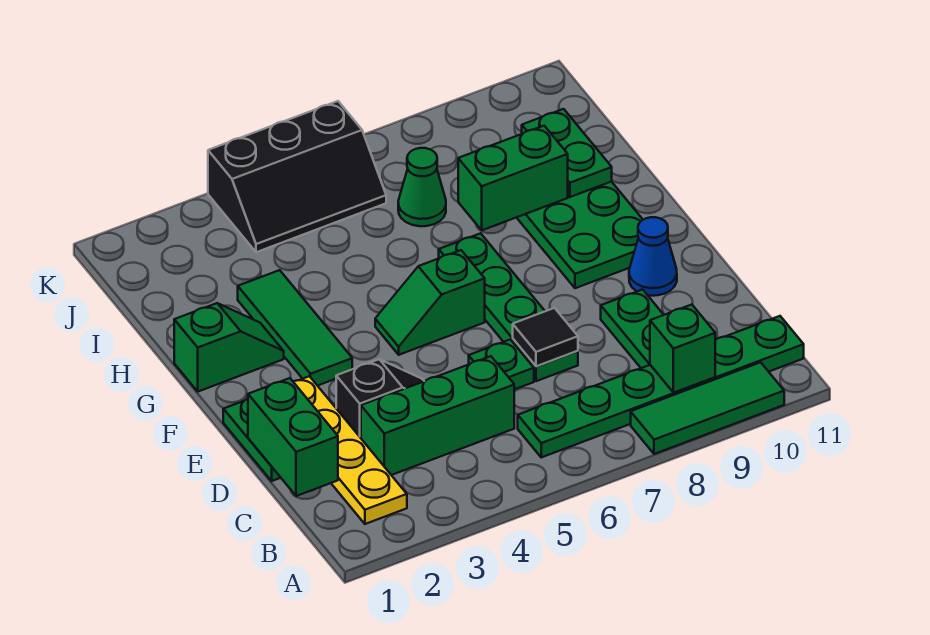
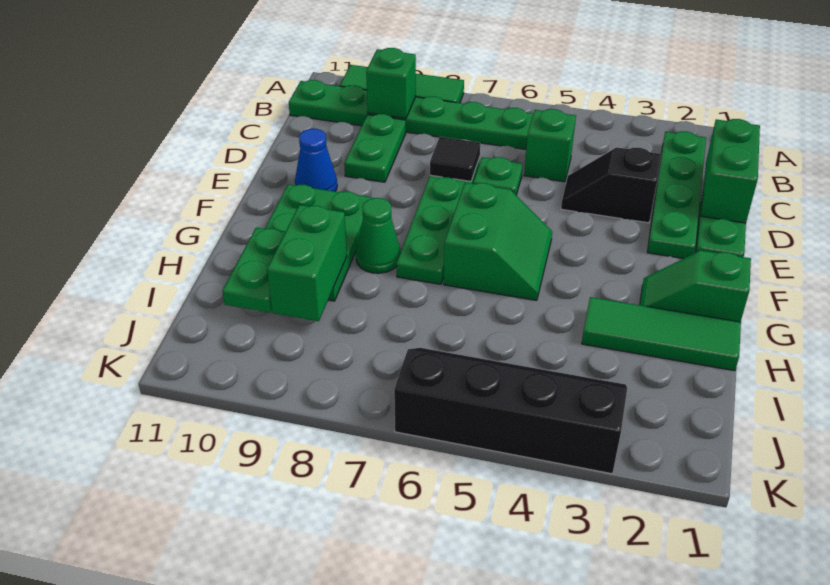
yellow 1x4 plate [293,376,407,524] -> green 1x4 plate [647,131,706,259]
green 1x3 brick [361,356,514,475] -> green 1x1 brick [524,109,576,182]
green 1x3 tile [238,270,352,386] -> green 1x3 tile turned to [582,297,741,371]
green 1x2 slope [375,250,485,355] -> green 2x2 slope [444,183,552,300]
green 1x2 brick [458,126,568,230] -> green 1x2 brick turned to [267,205,347,321]
green 1x1 cone [398,148,446,226] -> green 1x1 cone moved to [356,198,401,273]
black 2x3 slope [208,101,386,252] -> black 2x4 slope [394,348,627,474]

